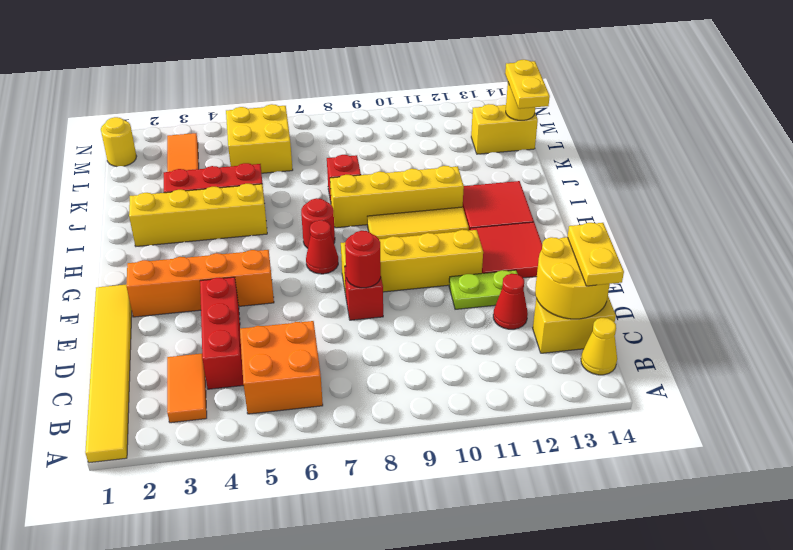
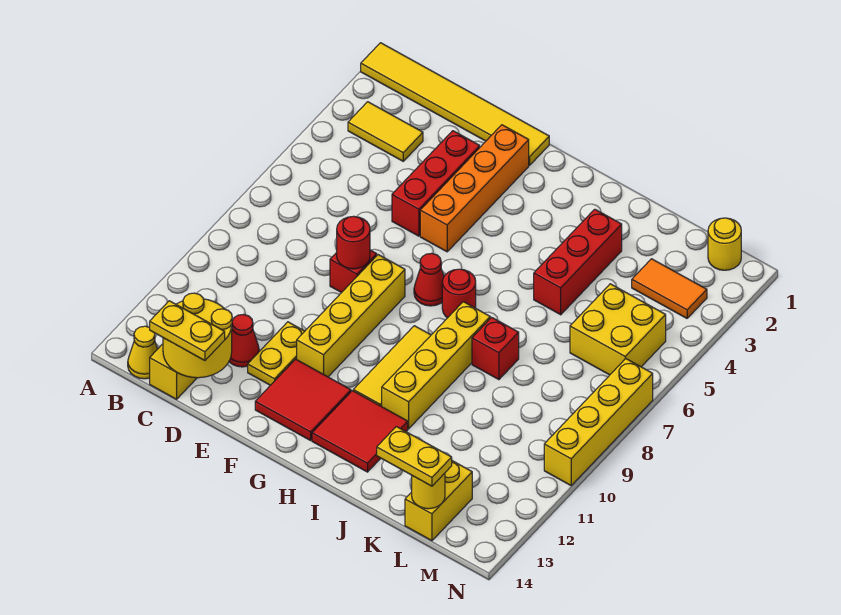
orange 1x2 tile [167,354,207,423] -> yellow 1x2 tile [348,102,423,161]
orange 2x2 brick [240,321,323,414] -> none
red 1x3 brick [200,277,244,389] -> red 1x3 brick turned to [392,131,480,236]
lime 1x2 plate [449,270,517,309] -> yellow 1x2 plate [248,322,305,385]
yellow 1x4 brick [129,184,267,246] -> yellow 1x4 brick moved to [544,359,653,485]

